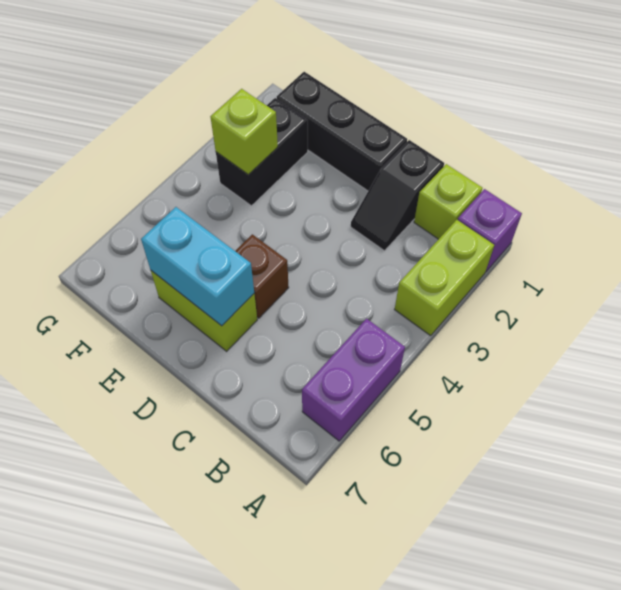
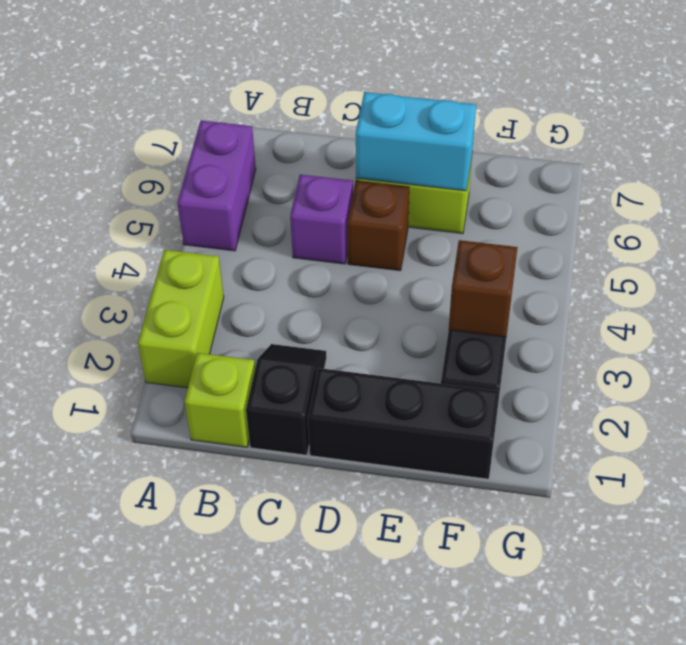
purple 1x1 brick [458,189,522,272] -> purple 1x1 brick moved to [290,174,353,264]
lime 1x1 brick [210,89,278,175] -> brown 1x1 brick [449,240,518,337]

